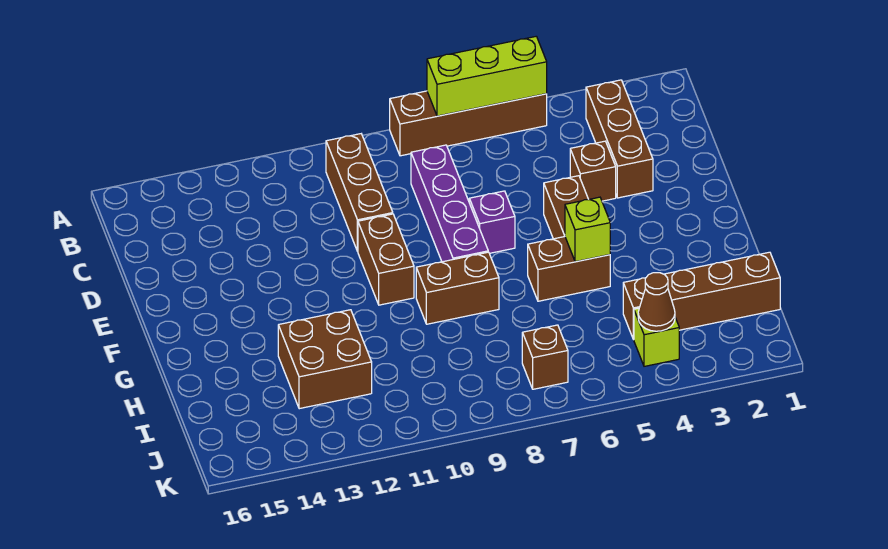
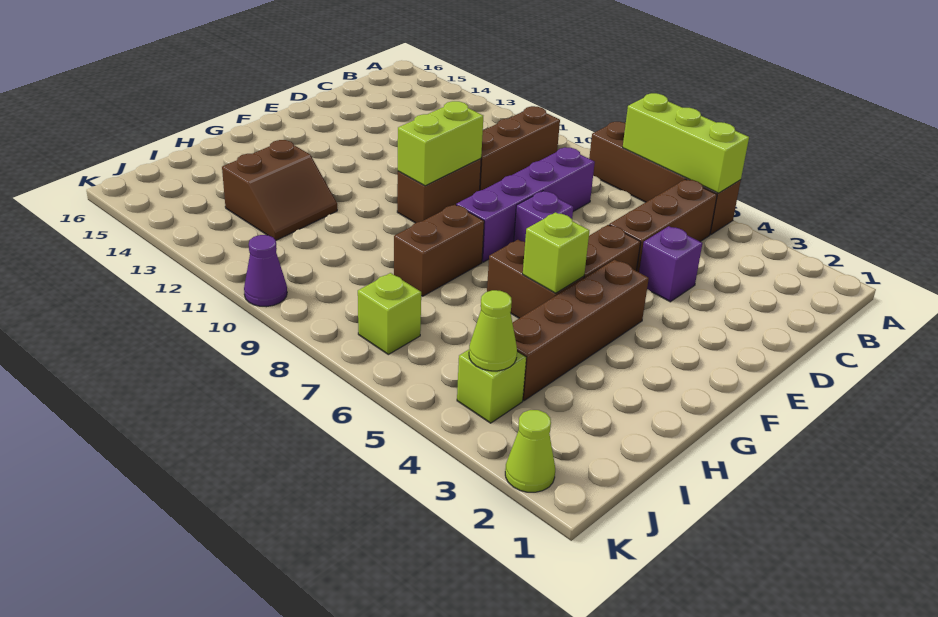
brown 1x3 brick [586,80,653,198] -> brown 1x3 brick moved to [609,179,717,272]
brown 1x1 brick [570,141,616,201] -> purple 1x1 brick [639,226,702,302]
none -> lime 1x2 brick [398,101,483,186]
brown 1x2 brick [416,252,499,324] -> brown 1x2 brick turned to [394,205,484,296]
brown 2x2 brick [278,310,372,409] -> brown 2x2 slope [222,140,337,240]
brown 1x4 brick [623,252,780,339] -> brown 1x4 brick turned to [513,260,649,401]
brown 1x1 cone [638,273,675,331] -> lime 1x1 cone [469,290,517,371]
brown 1x1 brick [522,325,568,389] -> lime 1x1 brick [358,273,421,354]
none -> lime 1x1 cone [505,410,555,492]
none -> purple 1x1 cone [244,235,287,307]

